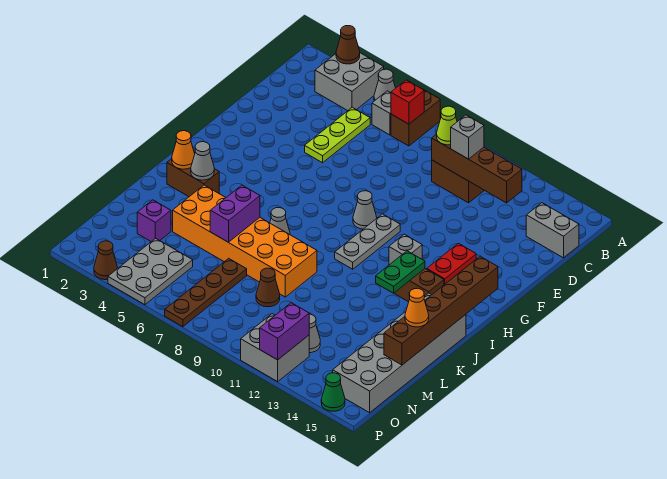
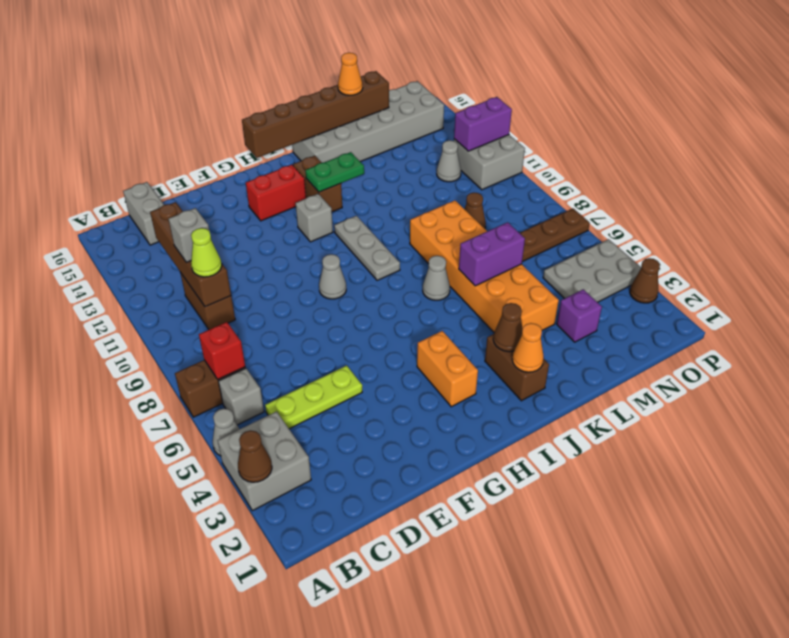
grey 1x3 plate [335,214,400,269] -> grey 1x3 plate turned to [334,216,400,280]
none -> orange 1x2 brick [417,331,478,407]
grey 1x1 cone [191,142,214,180] -> brown 1x1 cone [493,303,523,352]
green 1x1 cone [321,373,345,411] -> none

